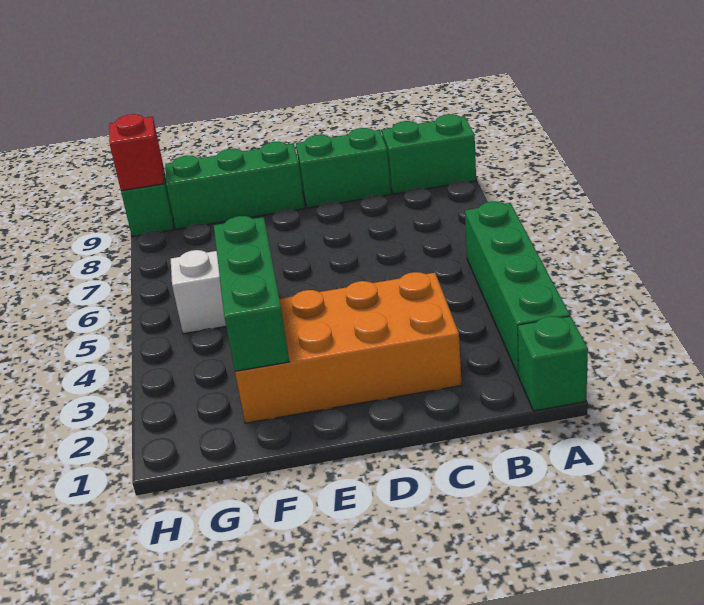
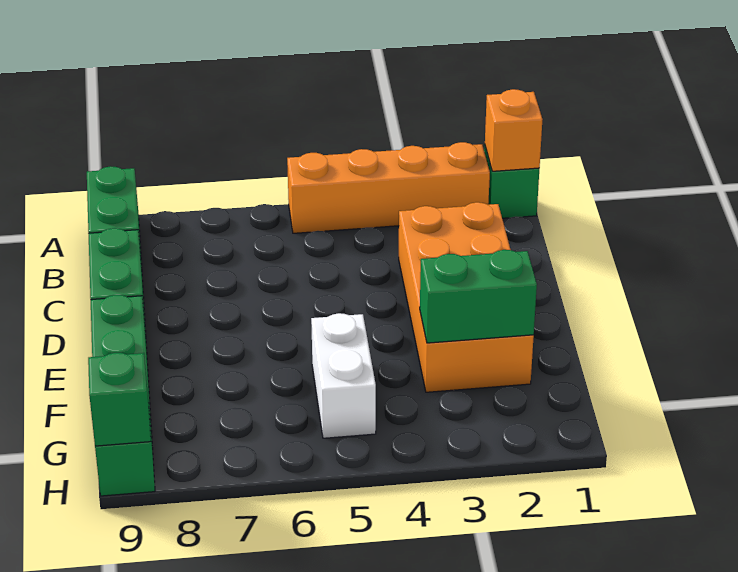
none -> orange 1x1 brick [485,89,543,171]
green 1x4 brick [465,201,570,376] -> orange 1x4 brick [287,142,490,233]
green 1x3 brick [214,216,289,371] -> green 1x2 brick [420,250,537,343]
red 1x1 brick [109,114,164,191] -> green 1x1 brick [88,353,151,446]

